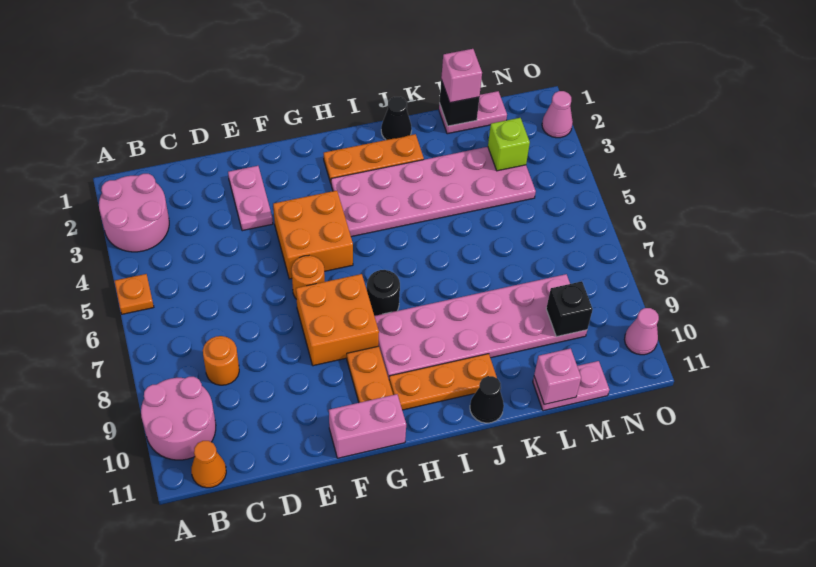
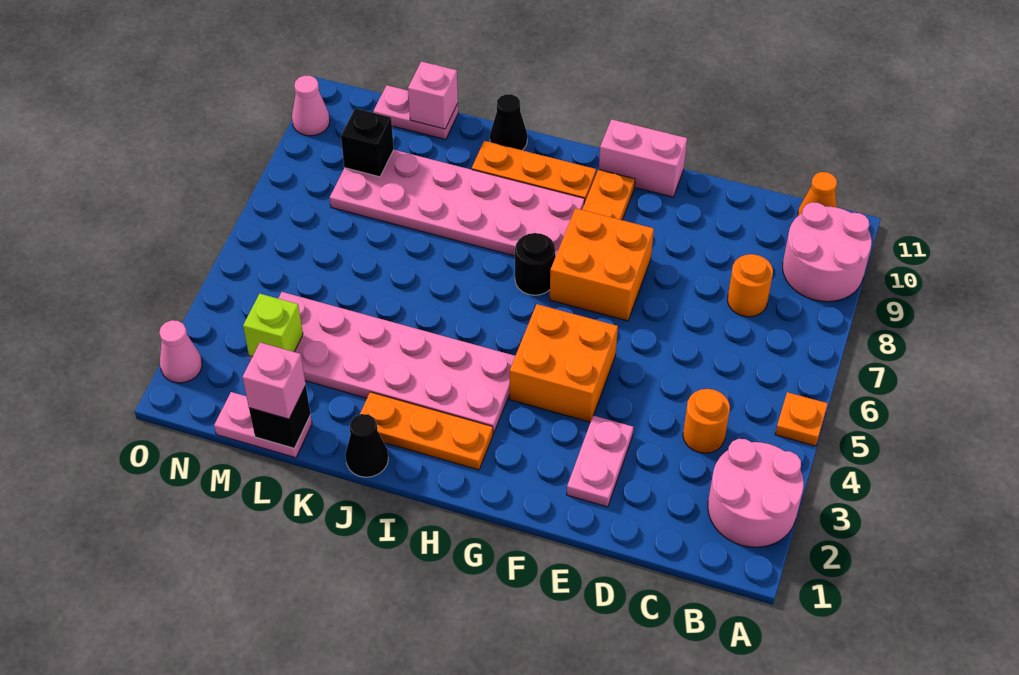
orange 1x1 round brick [292,256,325,299] -> orange 1x1 round brick moved to [683,389,730,453]

